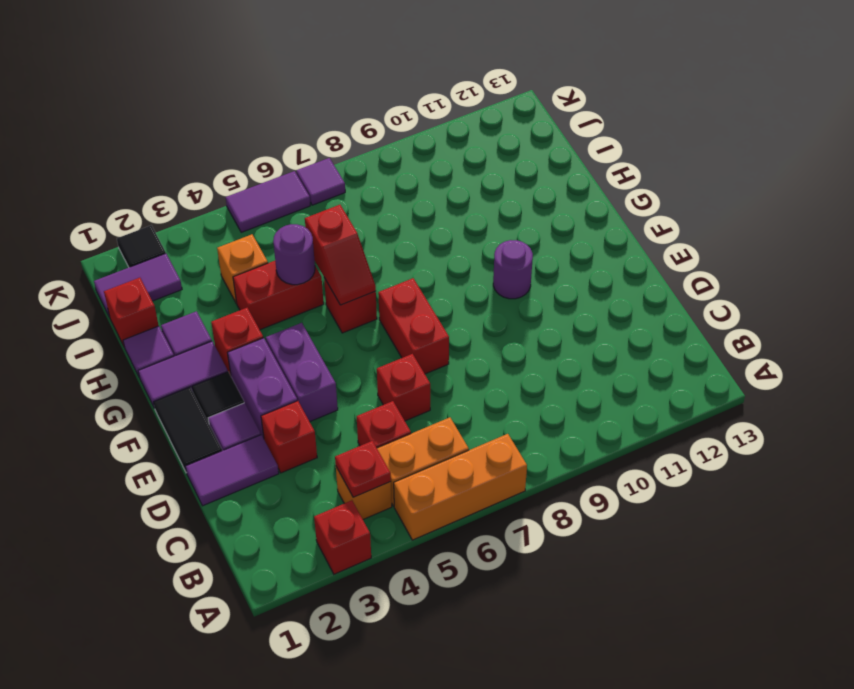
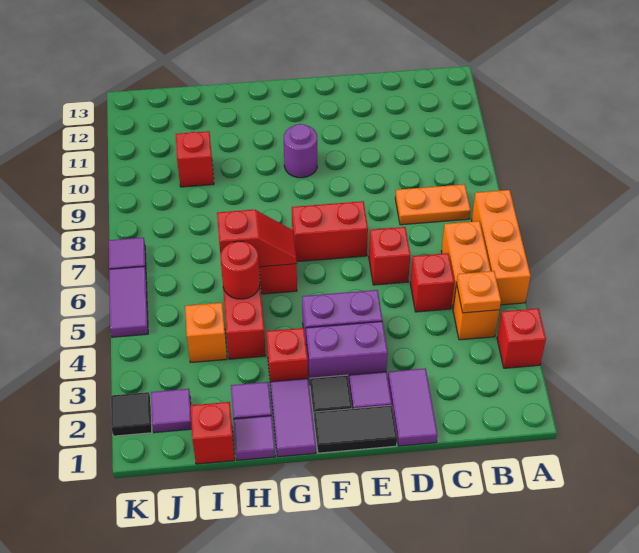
red 1x1 plate [335,441,391,497] -> orange 1x1 plate [457,271,501,313]
none -> orange 1x2 plate [395,184,471,225]
red 1x1 brick [261,401,317,473] -> red 1x1 brick moved to [176,131,214,187]
purple 1x1 round brick [273,224,315,285] -> red 1x1 round brick [220,241,260,299]
purple 1x2 tile [94,254,182,317] -> purple 1x1 tile [151,389,192,433]

